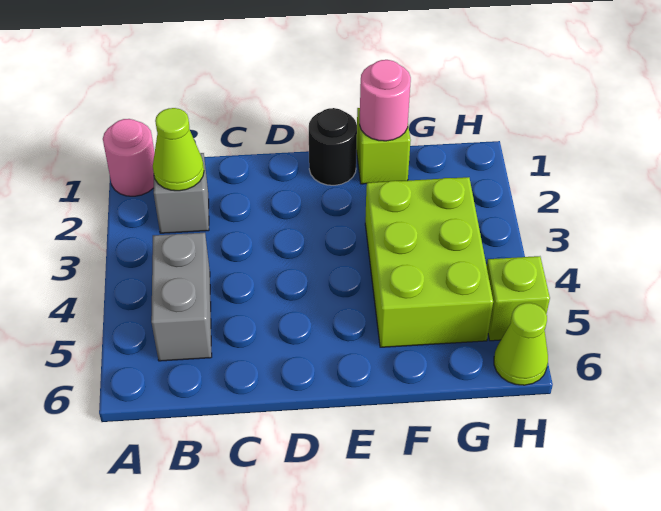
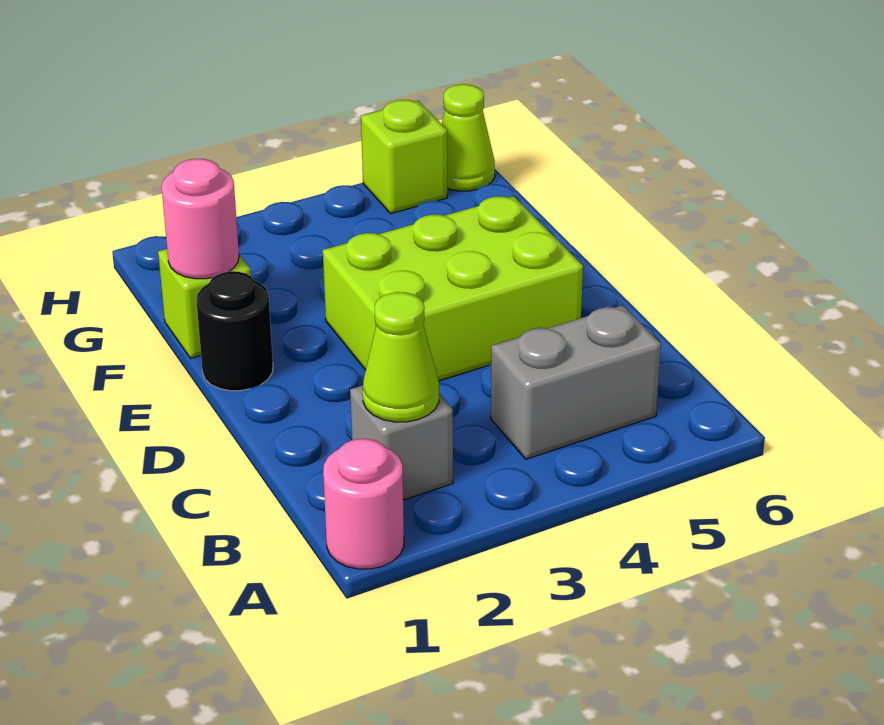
lime 2x3 brick [365,177,493,347] -> lime 2x3 brick moved to [323,196,583,381]

